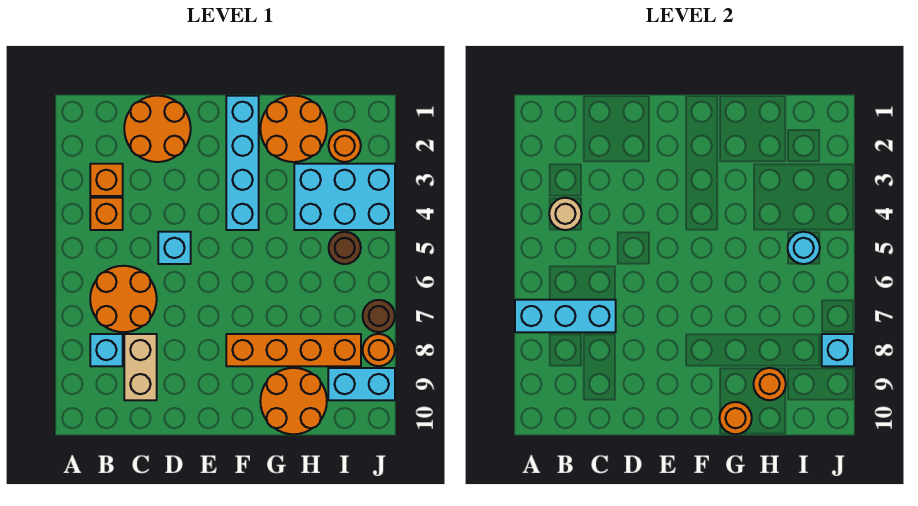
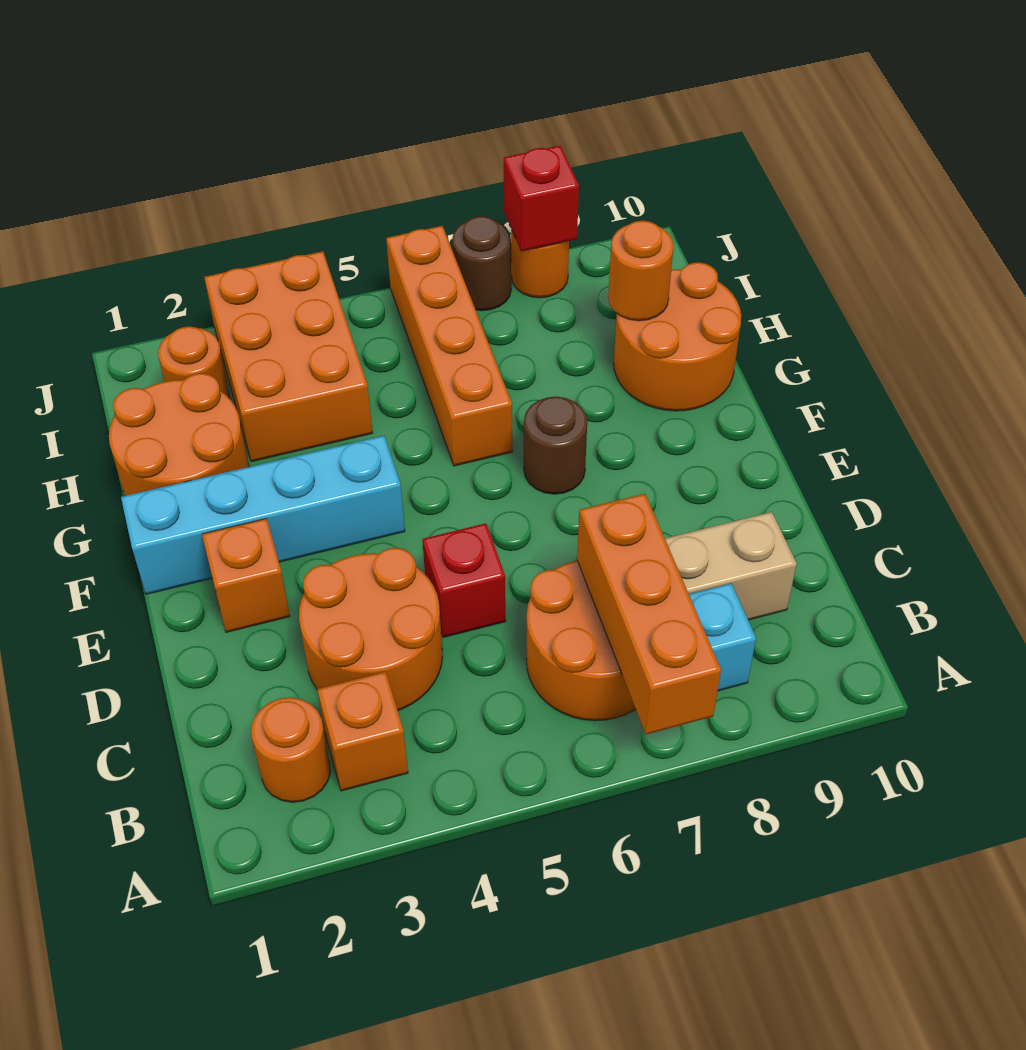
cyan 1x3 brick [515,300,616,332] -> orange 1x3 brick [577,494,721,734]
orange 1x1 brick [90,198,123,230] -> orange 1x1 brick moved to [202,518,290,632]
tan 1x1 round brick [549,198,582,230] -> none
orange 2x2 round brick [124,96,191,162] -> orange 2x2 round brick moved to [299,548,442,710]
cyan 1x1 brick [158,232,191,264] -> red 1x1 brick [422,523,506,637]
orange 1x4 brick [226,334,361,366] -> orange 1x4 brick moved to [386,226,512,466]
orange 1x1 round brick [719,402,752,434] -> orange 1x1 round brick moved to [251,697,330,802]
cyan 2x3 brick [294,164,395,230] -> orange 2x3 brick [204,251,373,462]
brown 1x1 round brick [329,232,361,264] -> brown 1x1 round brick moved to [524,397,587,494]
cyan 1x1 round brick [788,232,820,264] -> none
cyan 1x2 brick [328,368,395,400] -> none
cyan 1x1 brick [822,334,854,366] -> red 1x1 brick [504,146,579,252]

